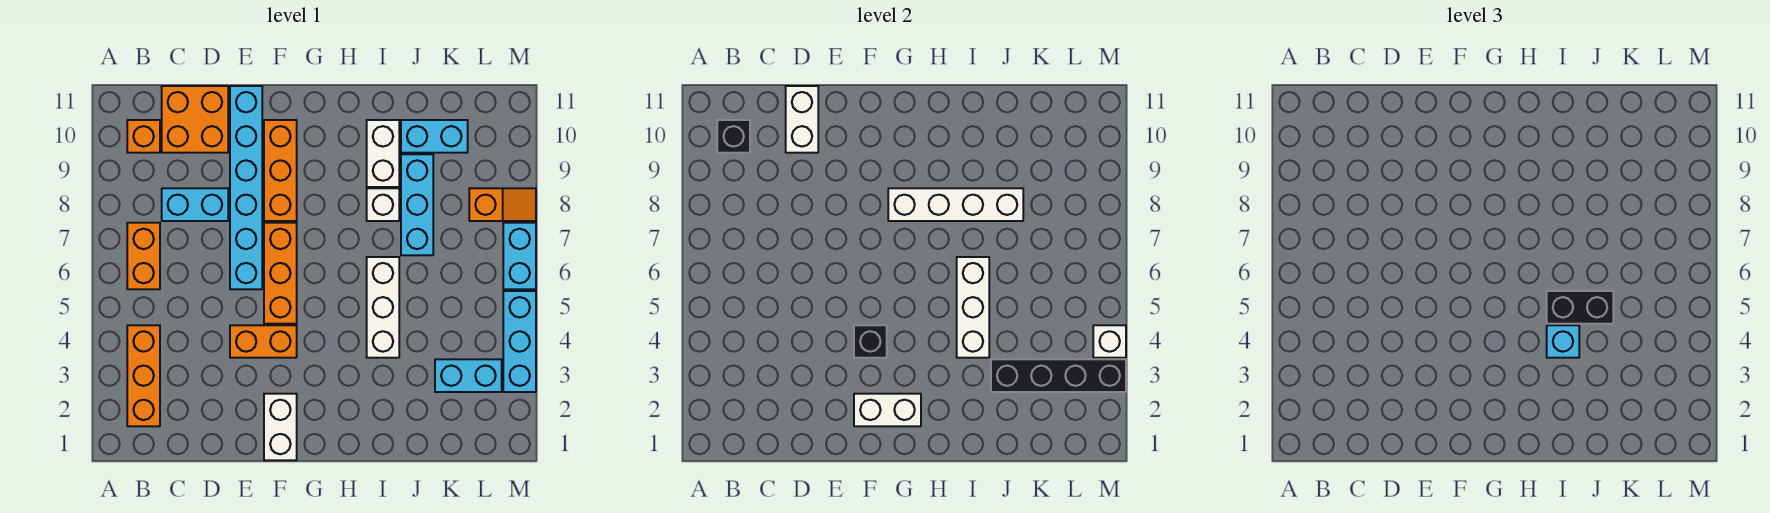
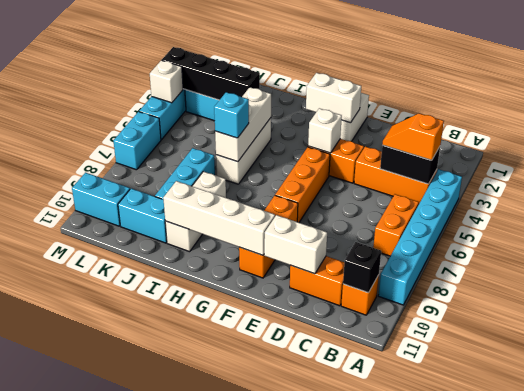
orange 1x3 brick [127,325,160,426] -> orange 1x3 brick turned to [354,147,437,203]
cyan 1x2 brick [162,188,228,221] -> cyan 1x2 brick moved to [72,173,130,226]
orange 2x2 brick [162,86,228,153] -> orange 1x2 brick [290,256,344,306]
white 1x2 brick [786,86,818,153] -> white 1x2 brick turned to [264,215,327,274]
cyan 1x6 brick [230,86,262,289] -> cyan 1x6 brick moved to [378,169,462,305]
black 1x1 brick [854,325,887,358] -> white 1x1 brick [308,108,342,153]
white 1x4 brick [888,188,1023,221] -> white 1x4 brick moved to [163,181,275,255]
cyan 1x1 brick [1547,325,1579,358] -> cyan 1x1 brick moved to [214,92,249,138]
black 1x2 brick [1547,291,1613,324] -> black 1x2 brick moved to [380,145,440,184]
orange 1x2 slope [469,188,536,221] -> orange 1x2 slope moved to [382,113,444,160]

